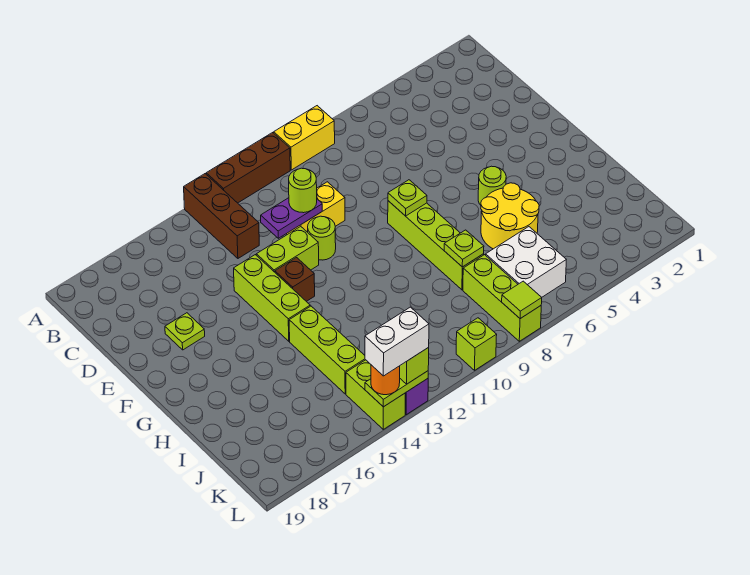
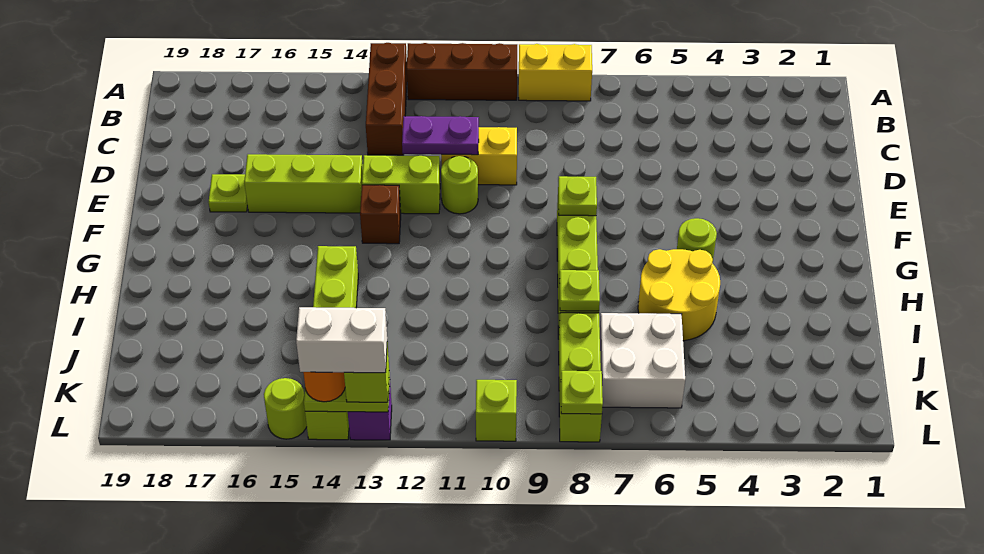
lime 1x1 round brick [289,168,317,213] -> lime 1x1 round brick moved to [264,378,307,439]
lime 1x3 brick [234,255,310,341] -> lime 1x3 brick turned to [244,154,363,213]
lime 1x1 tile [502,281,542,319] -> lime 1x1 plate [561,371,603,414]

